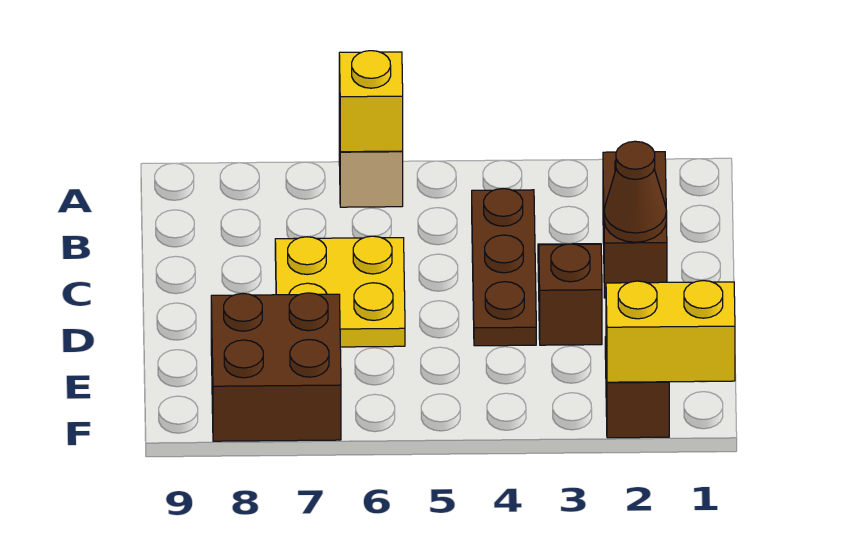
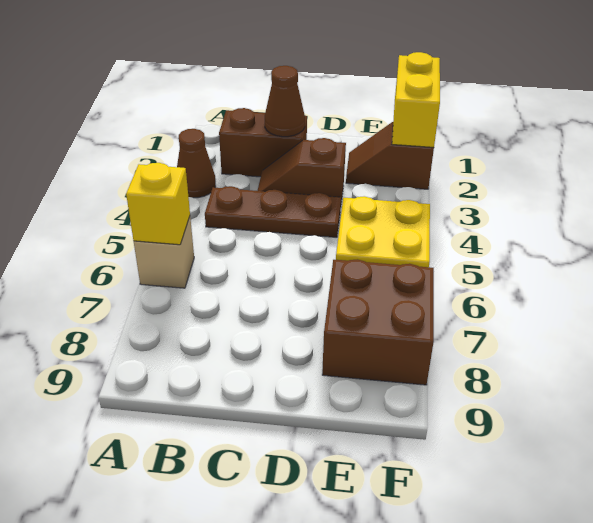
none -> brown 1x1 cone [177,129,216,198]
yellow 2x2 plate [275,236,405,347] -> yellow 2x2 plate moved to [336,196,430,267]

